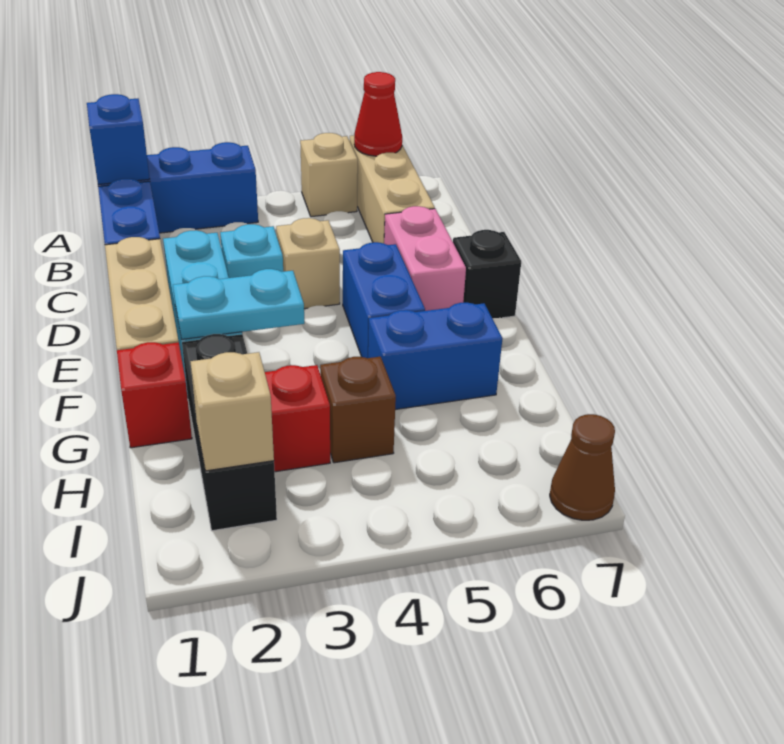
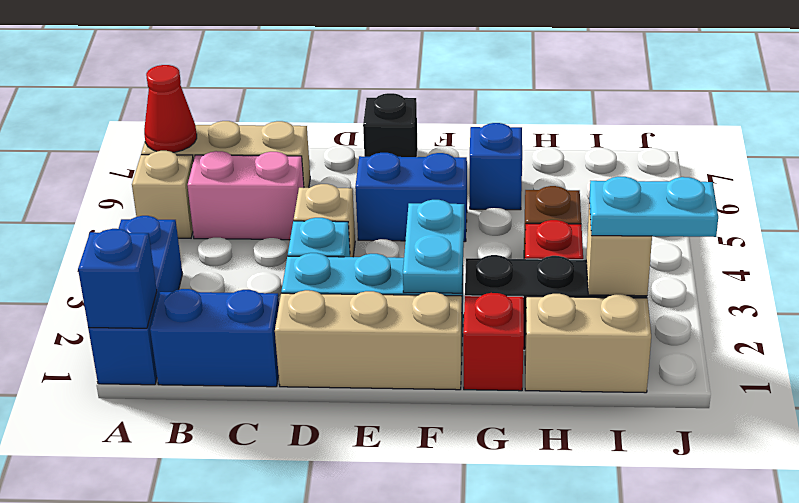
pink 1x2 brick [384,206,466,311] -> pink 1x2 brick moved to [187,151,304,240]
blue 1x2 brick [368,303,503,410] -> blue 1x1 brick [470,123,522,210]
none -> tan 1x2 brick [525,294,651,393]
none -> cyan 1x2 plate [589,177,718,237]
brown 1x1 cone [550,414,615,520] -> none

